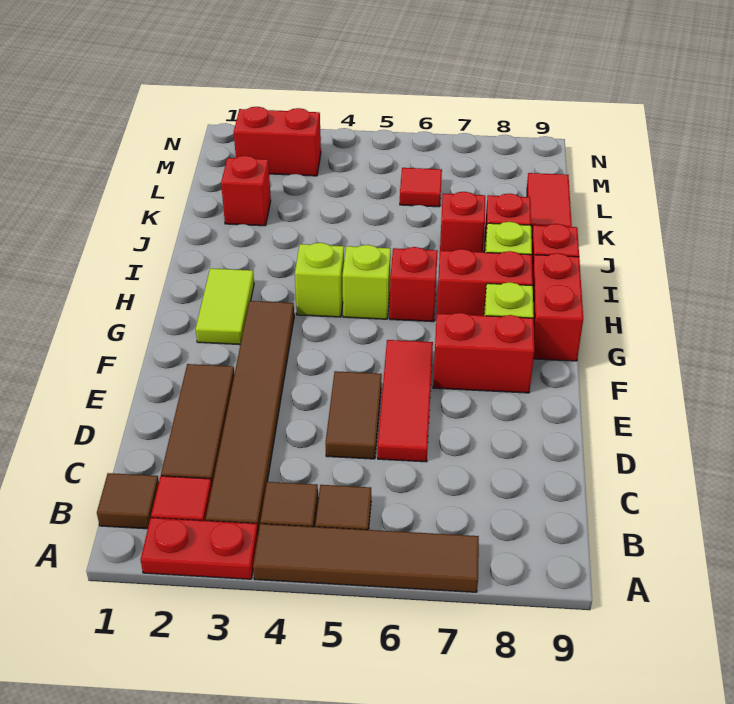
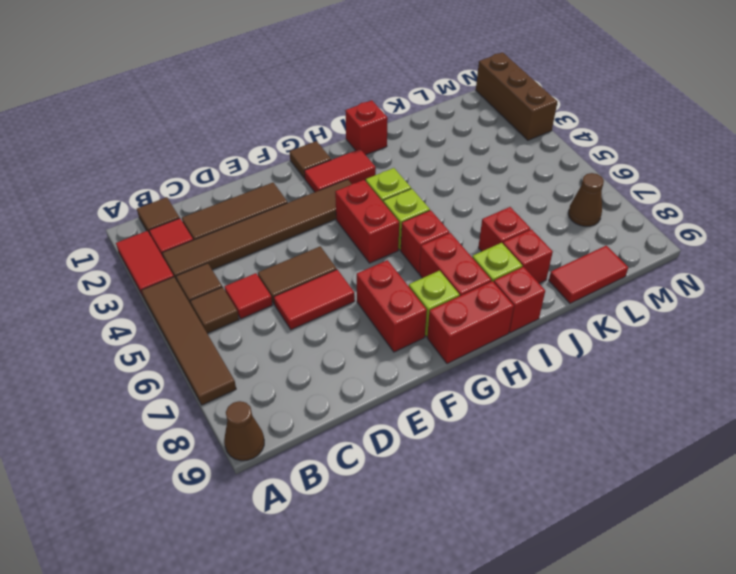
red 1x2 plate [141,518,258,579] -> red 1x2 tile [116,231,174,296]
none -> brown 1x1 cone [224,401,264,461]
red 1x3 tile [378,340,433,462] -> red 1x2 tile [274,270,355,330]
none -> brown 1x1 tile [290,141,331,179]
lime 1x2 tile [196,268,254,345] -> red 1x2 tile [304,149,376,192]
red 1x1 brick [221,156,271,226] -> red 1x1 brick moved to [345,100,388,155]
red 1x1 tile [400,168,442,207] -> red 1x1 tile moved to [225,273,272,319]
red 1x2 brick [234,107,321,176] -> red 1x2 brick moved to [335,180,399,263]
none -> brown 1x1 cone [568,173,604,226]
none -> brown 1x3 brick [476,52,557,140]

